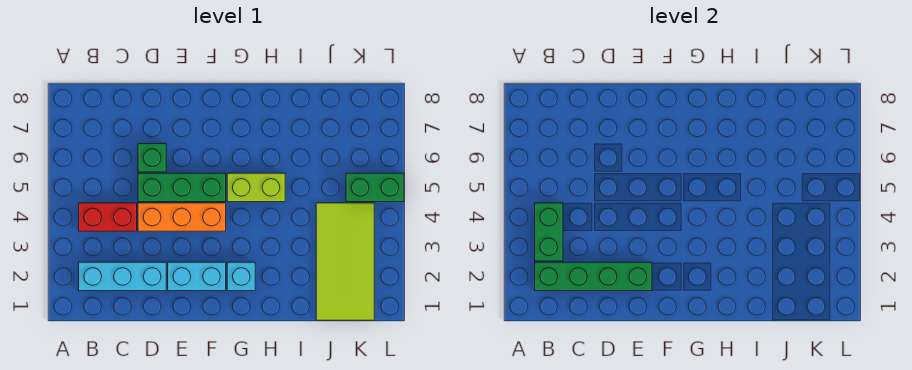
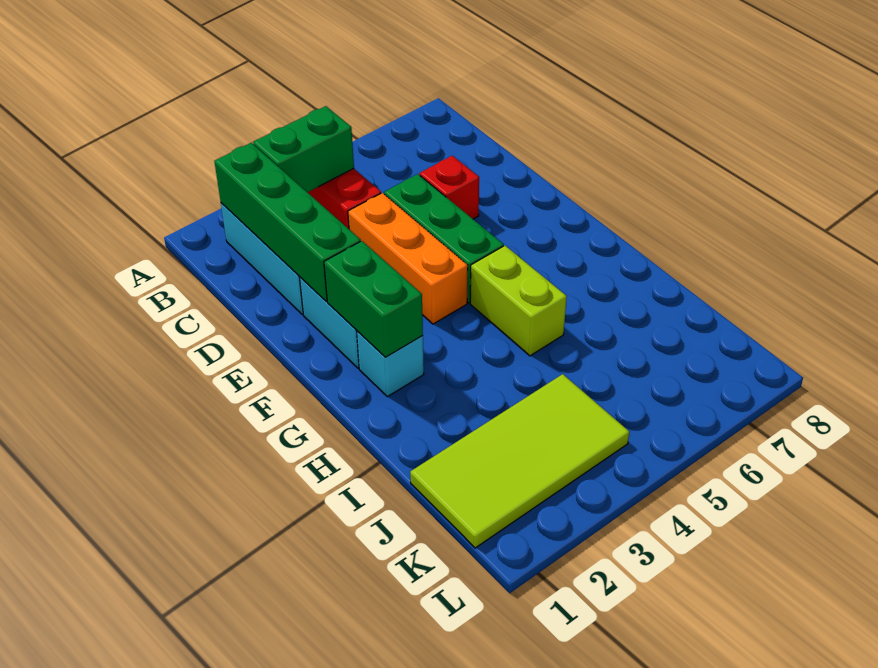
green 1x1 brick [138,144,166,172] -> red 1x1 brick [419,156,479,219]
green 1x2 brick [346,173,404,202] -> green 1x2 brick moved to [324,241,423,357]

